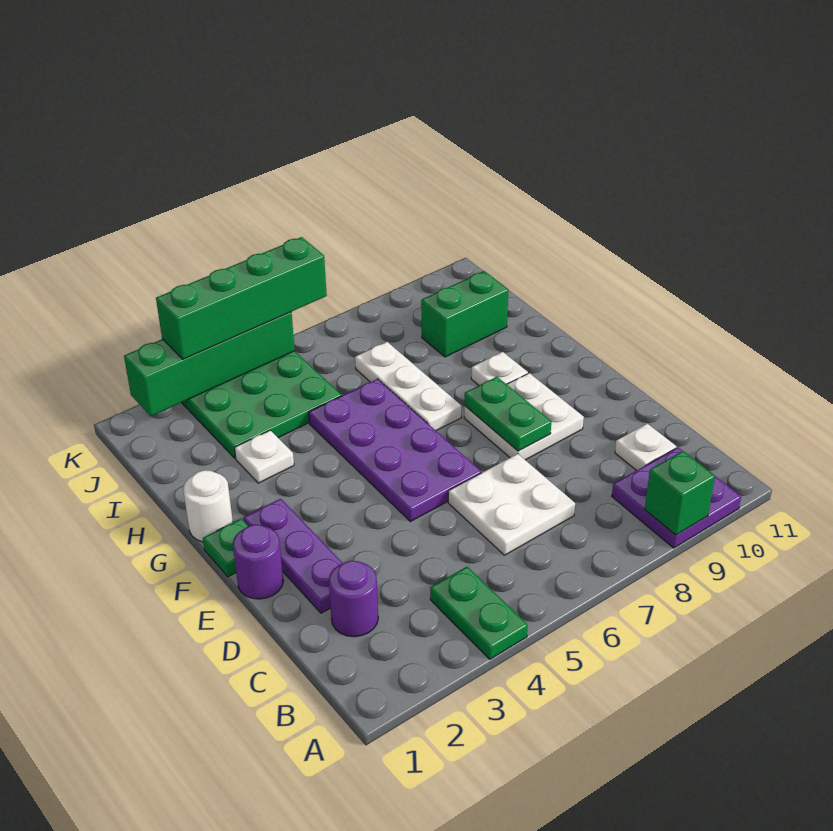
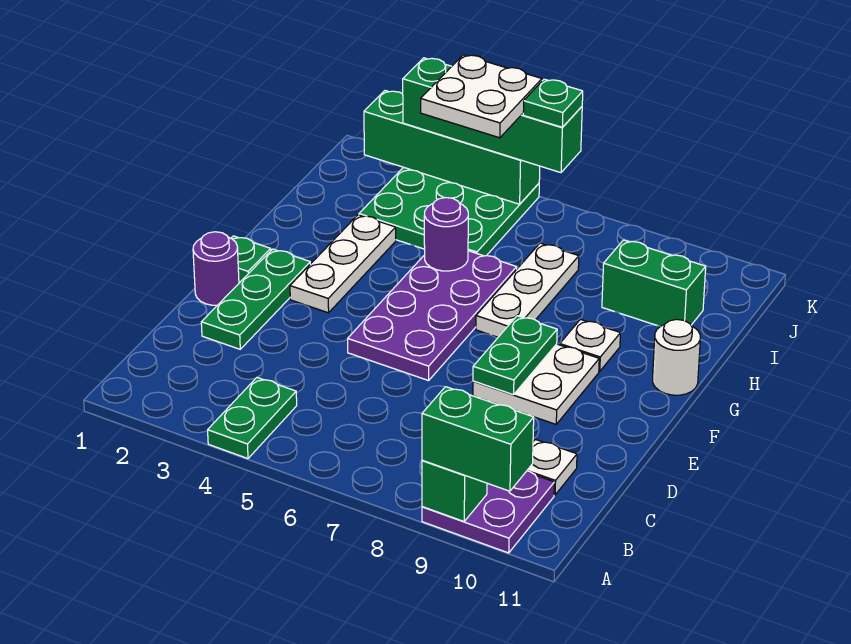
none -> green 1x2 brick [422,387,534,491]
purple 1x1 round brick [329,561,378,637] -> purple 1x1 round brick moved to [424,198,468,271]
white 2x2 plate [448,454,575,555] -> white 2x2 plate moved to [421,55,542,138]
purple 1x3 plate [243,499,343,613] -> green 1x3 plate [201,249,310,349]
white 1x1 round brick [183,470,233,542] -> white 1x1 round brick moved to [653,319,700,395]
white 1x1 plate [235,430,294,483] -> white 1x3 plate [290,215,396,313]
none -> green 1x1 plate [523,79,583,127]

